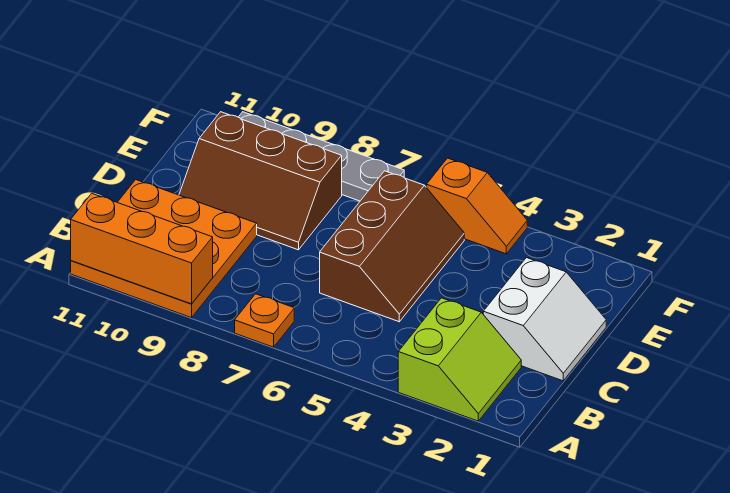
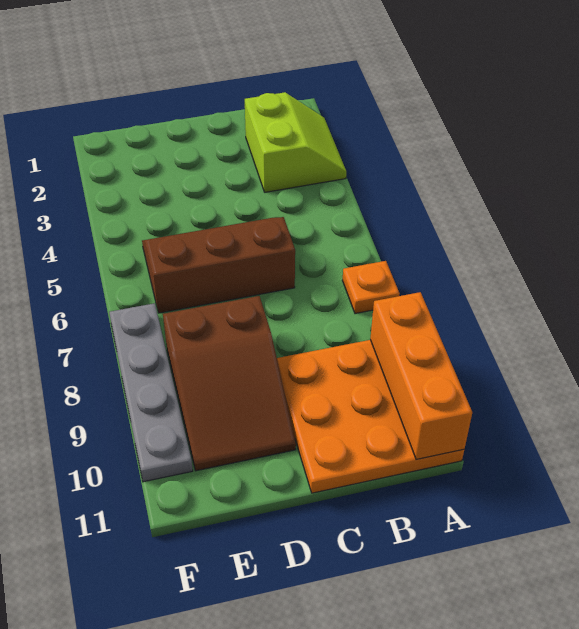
lime 2x2 slope [398,298,521,421] -> lime 2x2 slope turned to [245,92,346,192]
white 2x2 slope [483,258,606,381] -> none
brown 2x3 slope [179,112,342,250] -> brown 2x3 slope turned to [163,296,296,471]
orange 1x2 slope [426,158,527,254] -> none

